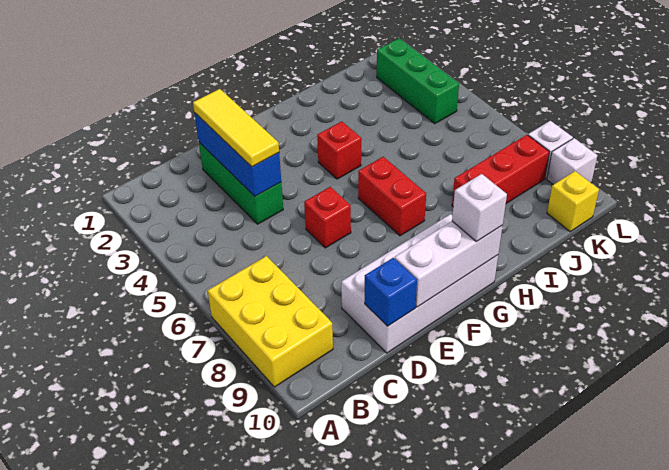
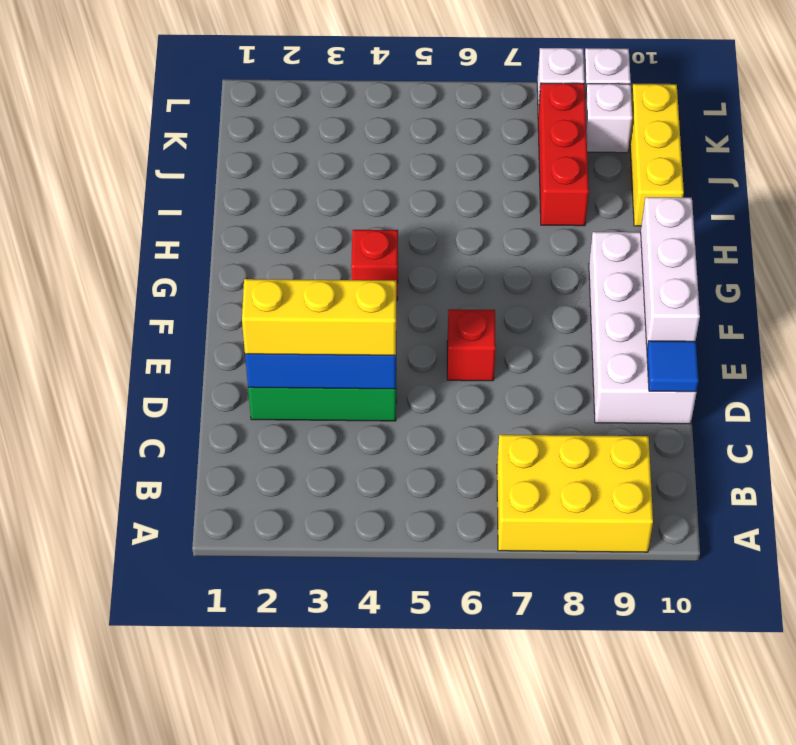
yellow 1x3 tile [193,89,279,167] -> yellow 1x3 brick [242,279,396,355]
blue 1x1 brick [365,258,417,326] -> blue 1x1 tile [647,341,699,392]
red 1x2 brick [358,157,426,236] -> none
white 1x1 brick [452,174,507,242] -> white 1x1 brick moved to [585,84,632,153]
green 1x3 brick [377,38,459,124] -> none
yellow 1x1 brick [547,171,599,231] -> yellow 1x3 brick [630,84,684,226]

